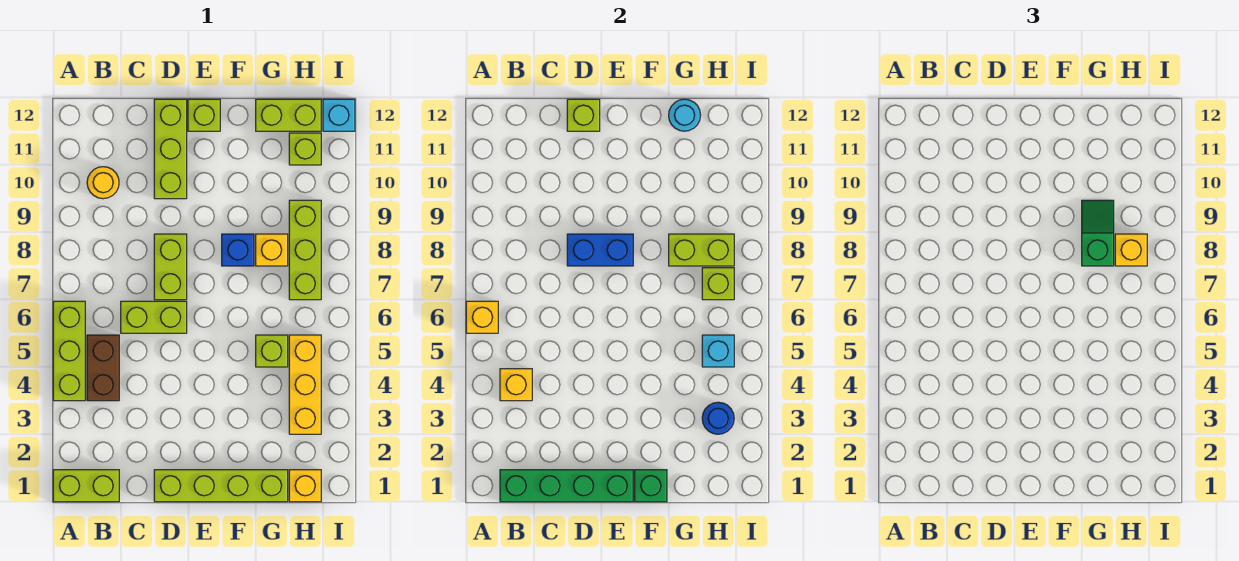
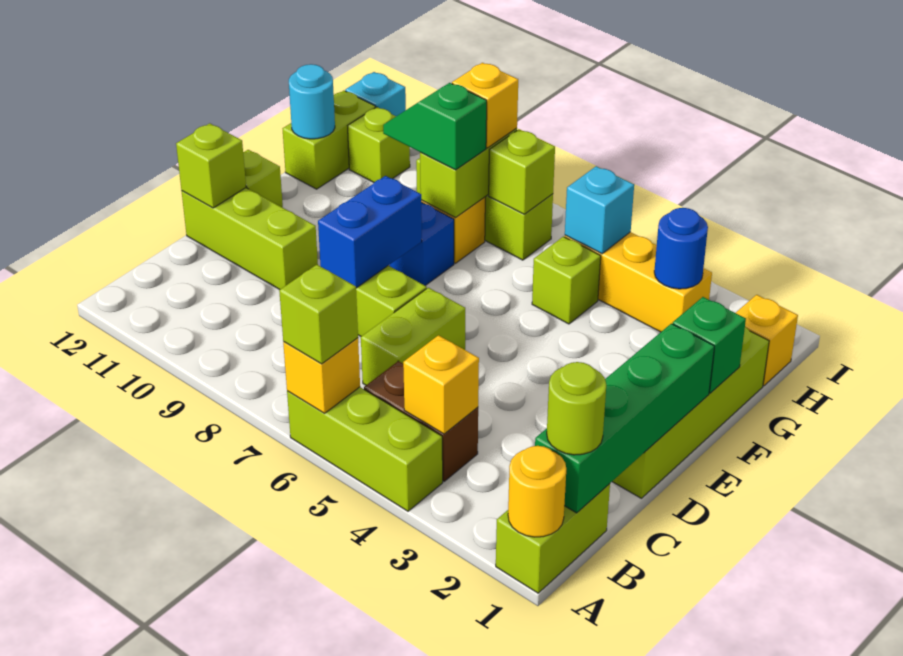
none -> lime 1x1 brick [279,265,358,364]
none -> lime 1x1 round brick [547,362,606,455]
yellow 1x1 round brick [87,167,119,199] -> yellow 1x1 round brick moved to [508,446,566,537]

